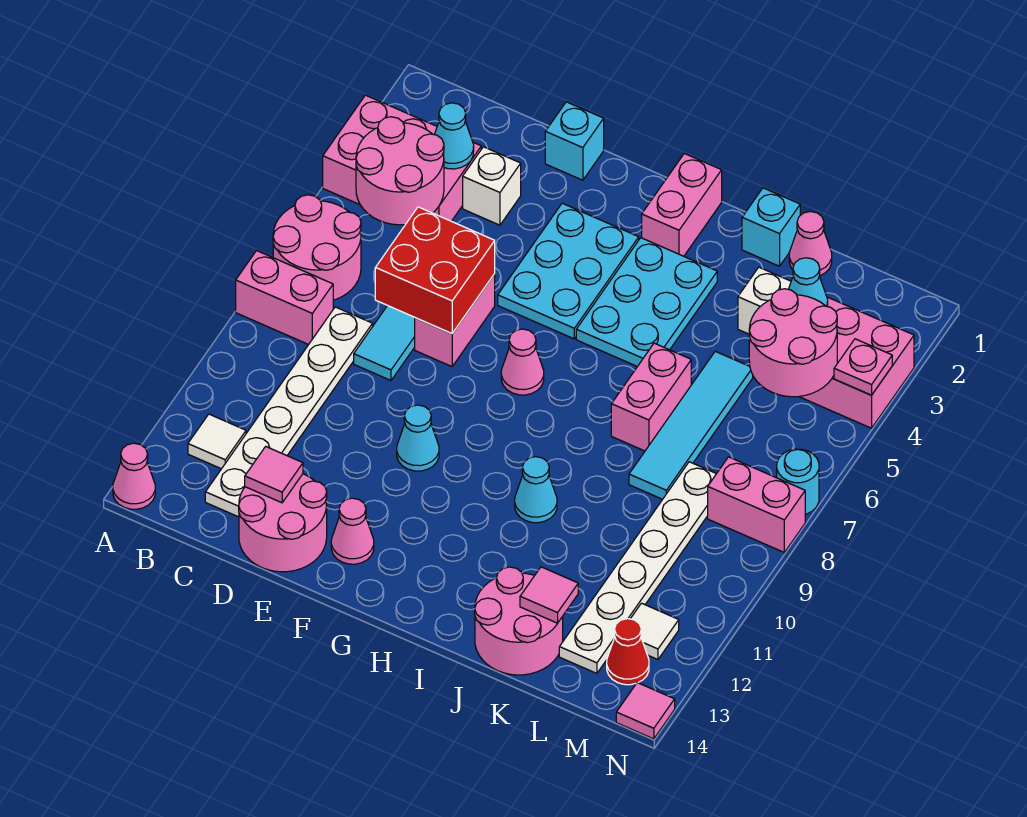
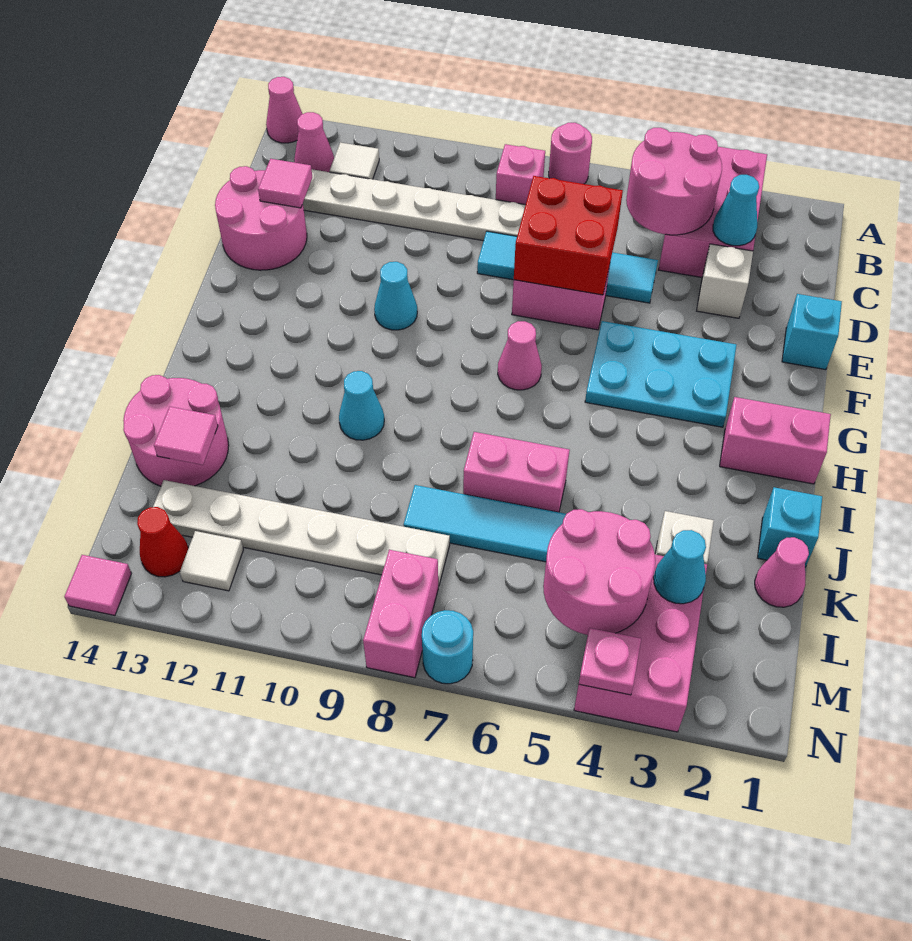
pink 2x2 round brick [273,195,361,300] -> pink 1x1 round brick [549,123,592,184]
pink 1x2 brick [236,251,333,345] -> pink 1x1 brick [496,144,545,205]
pink 1x1 cone [331,498,374,564] -> pink 1x1 cone moved to [294,112,334,172]
cyan 2x3 plate [576,238,717,367] -> none

